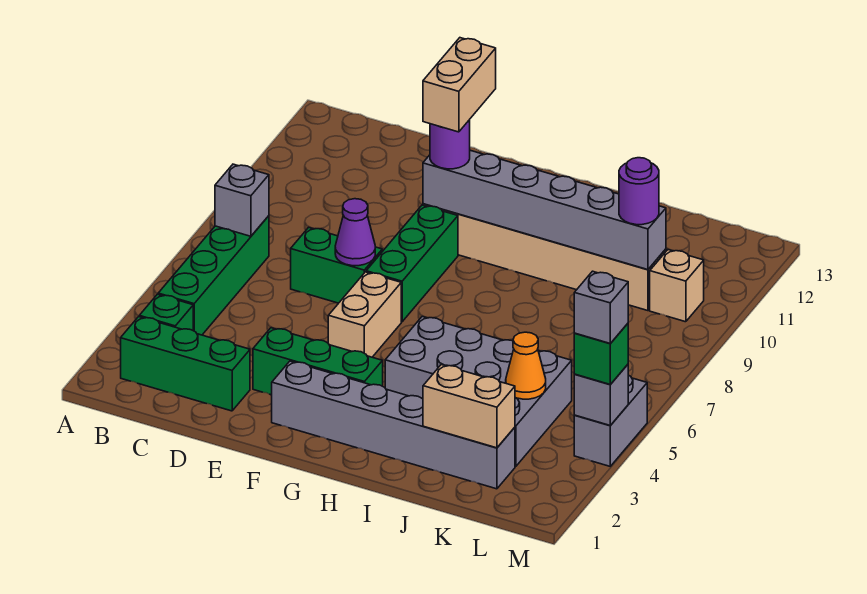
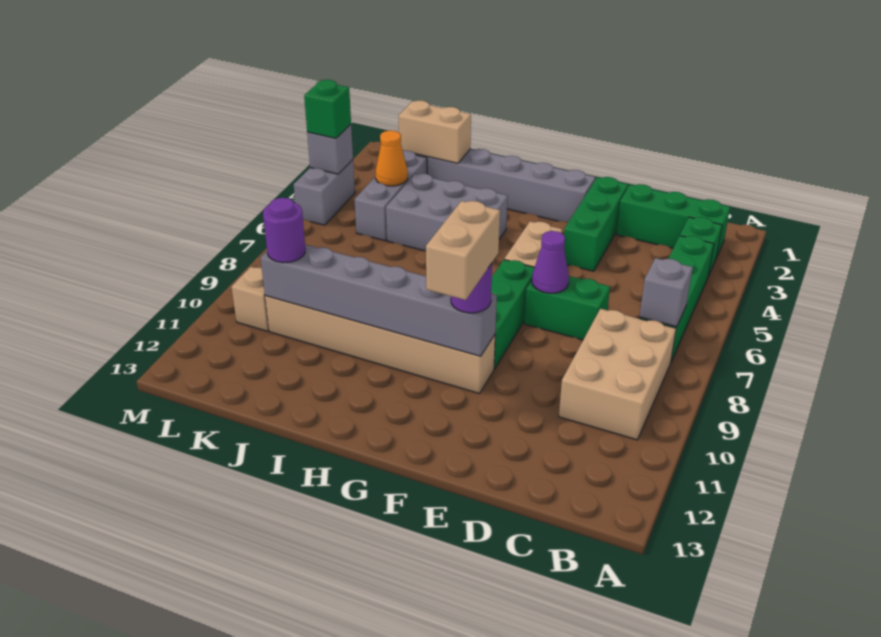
none -> tan 2x3 brick [559,309,676,440]
green 1x3 brick [253,328,383,395] -> green 1x3 brick turned to [564,177,628,271]
grey 1x1 brick [574,271,628,343] -> none

